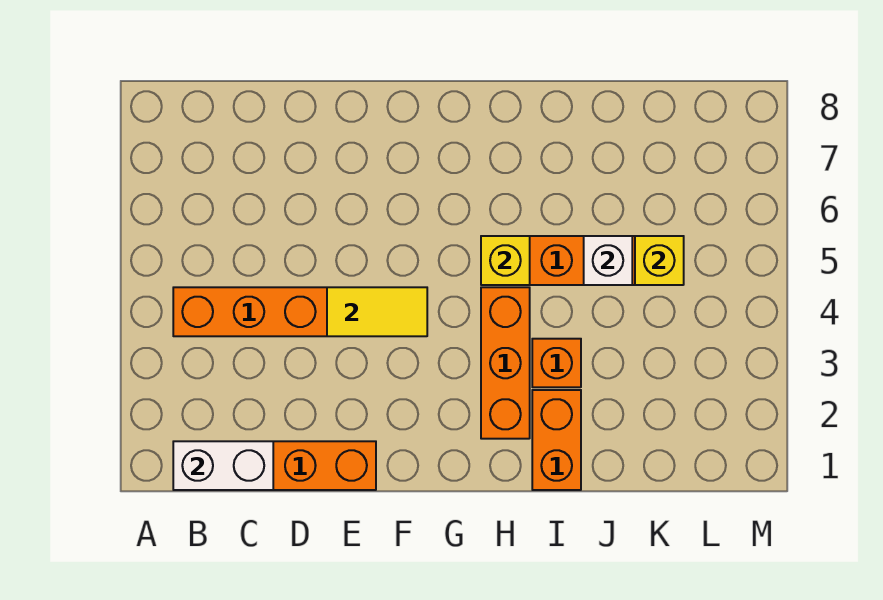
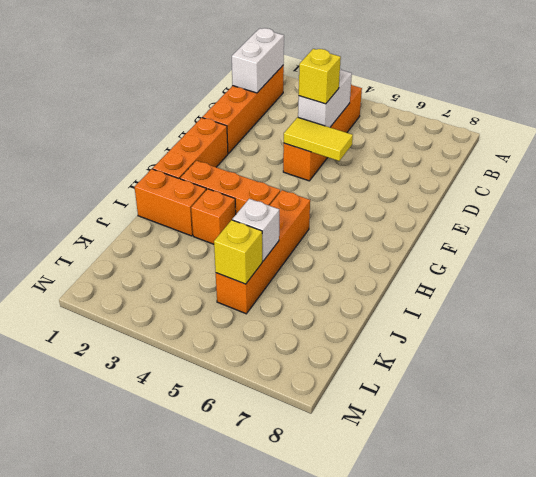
none -> white 1x2 brick [298,69,352,127]
yellow 1x2 tile [327,287,427,336] -> yellow 1x2 tile turned to [284,117,353,161]
none -> orange 1x3 brick [153,118,228,179]
yellow 1x1 brick [481,236,530,285] -> yellow 1x1 brick moved to [299,49,341,104]

